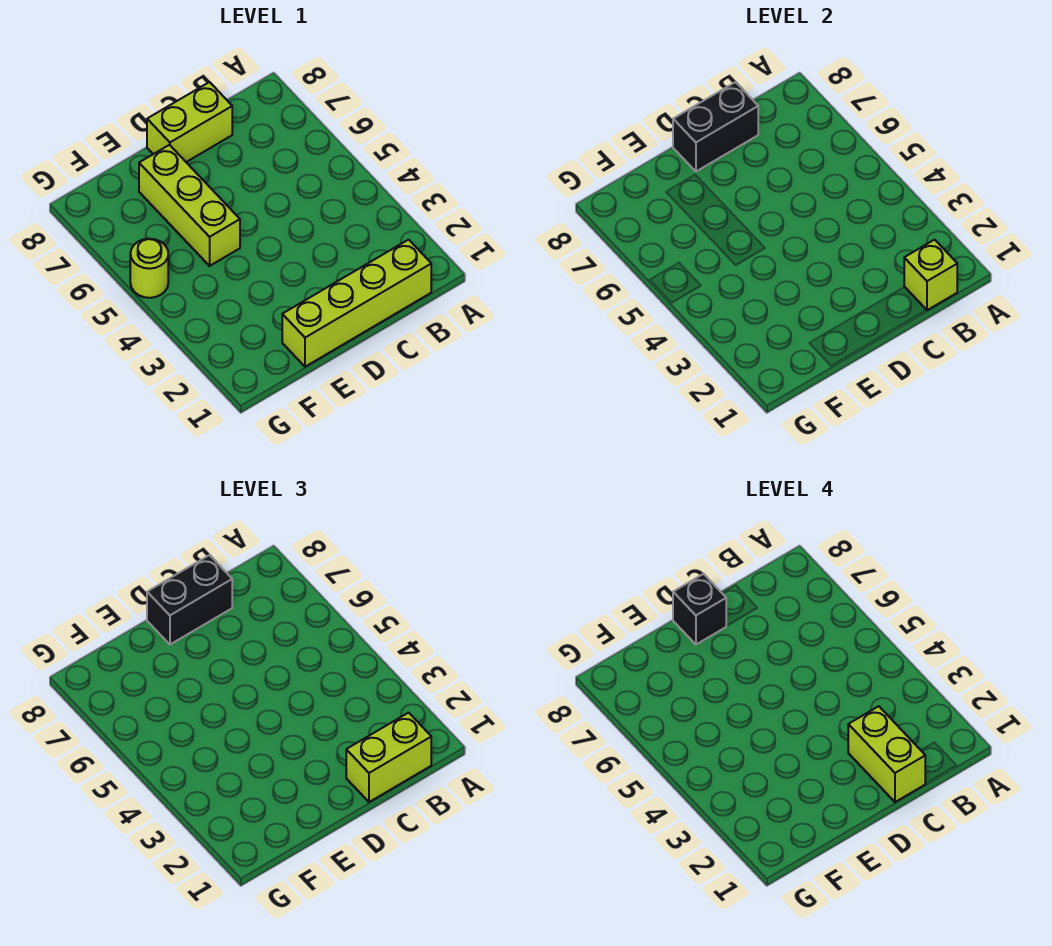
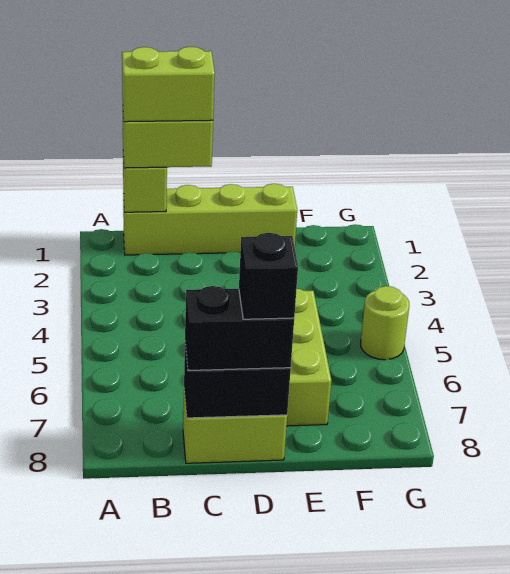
lime 1x2 brick [848,706,925,802] -> lime 1x2 brick turned to [122,47,215,122]

